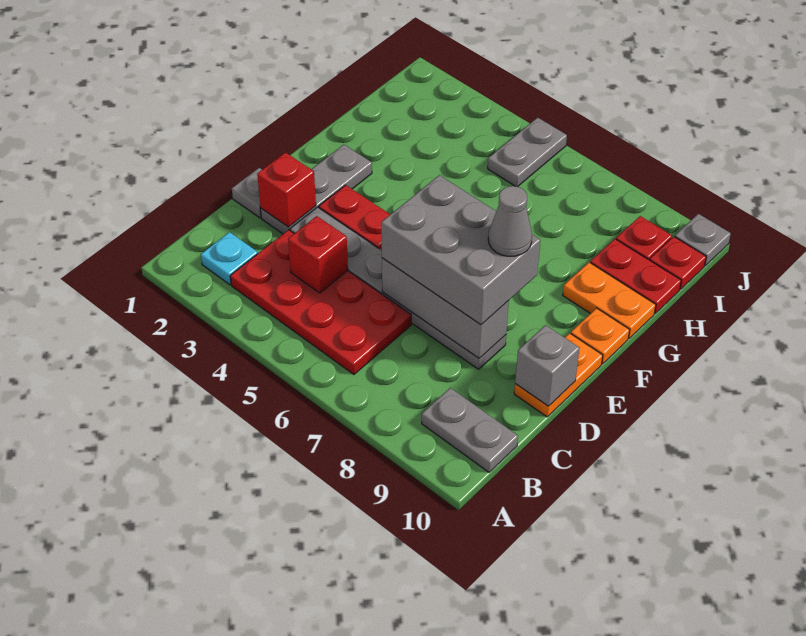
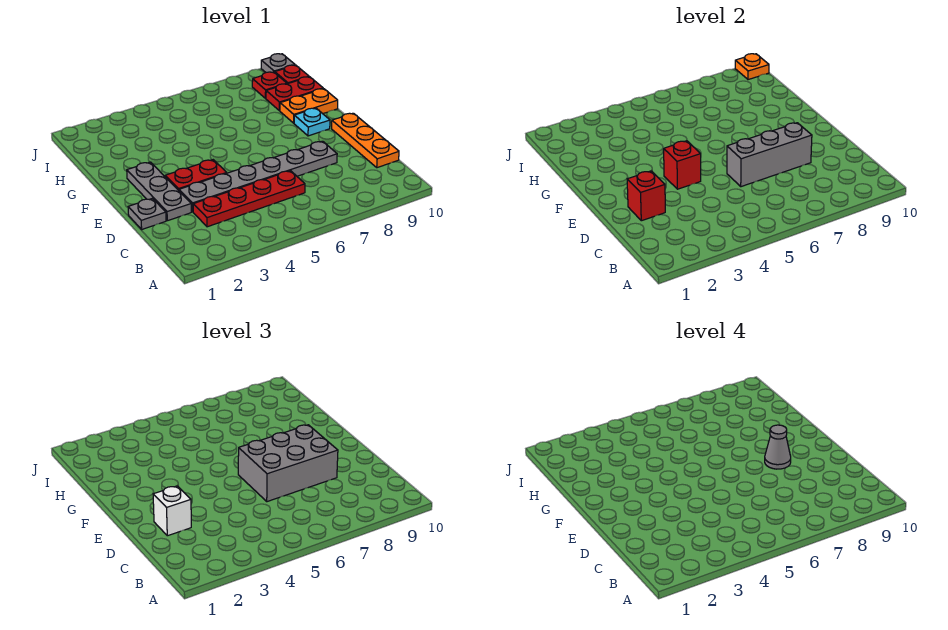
cyan 1x1 plate [201,232,258,285] -> cyan 1x1 plate moved to [294,108,330,136]
red 2x4 plate [230,230,411,374] -> red 1x4 plate [193,171,305,227]
grey 1x2 plate [422,388,518,472] -> none
red 1x1 brick [288,216,348,293] -> red 1x1 brick moved to [664,141,701,189]
none -> white 1x1 brick [153,486,191,536]
orange 1x2 plate [514,333,603,417] -> orange 1x3 plate [332,113,399,168]
grey 1x1 brick [515,325,579,406] -> none
orange 1x1 plate [571,308,630,364] -> orange 1x1 plate moved to [735,54,769,80]
grey 1x2 plate [488,117,567,187] -> none

